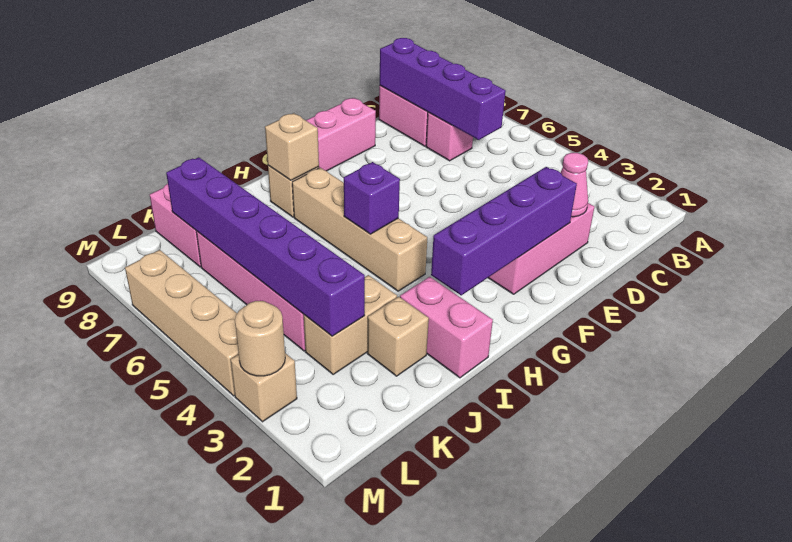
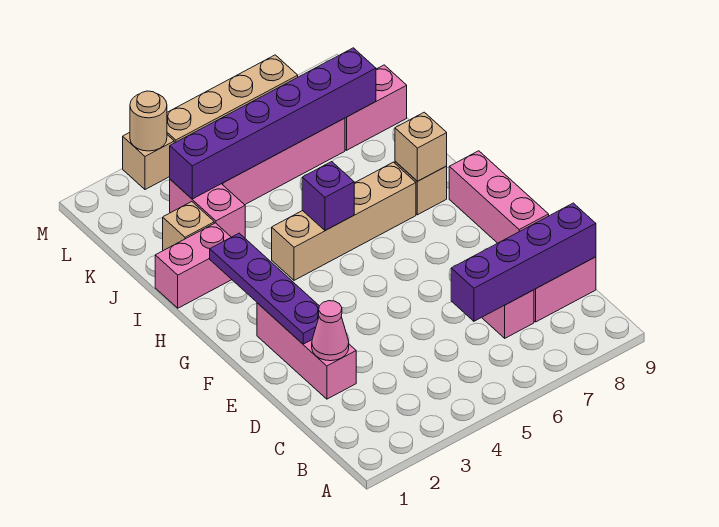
purple 1x4 brick [431,167,577,295] -> purple 1x4 plate [210,233,319,344]
tan 1x2 brick [304,275,397,374] -> pink 1x2 brick [170,179,245,238]

